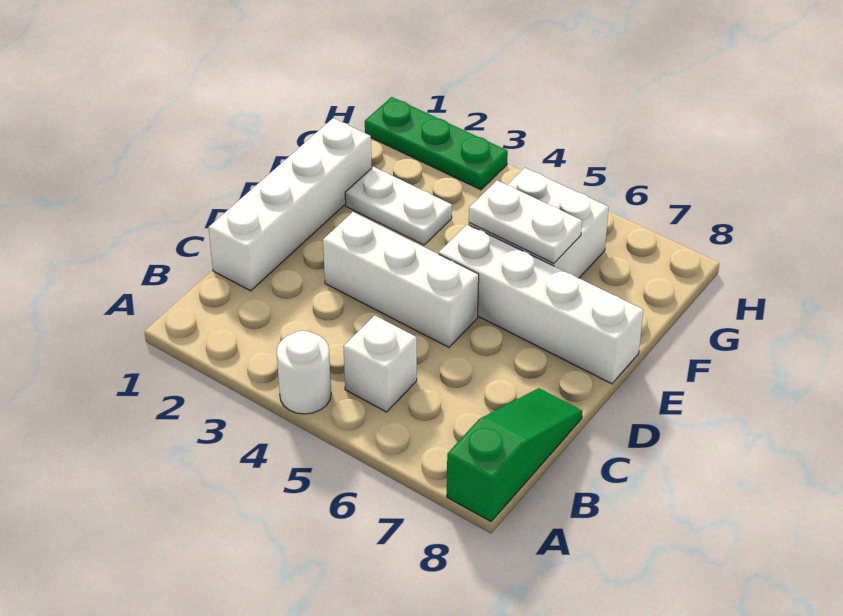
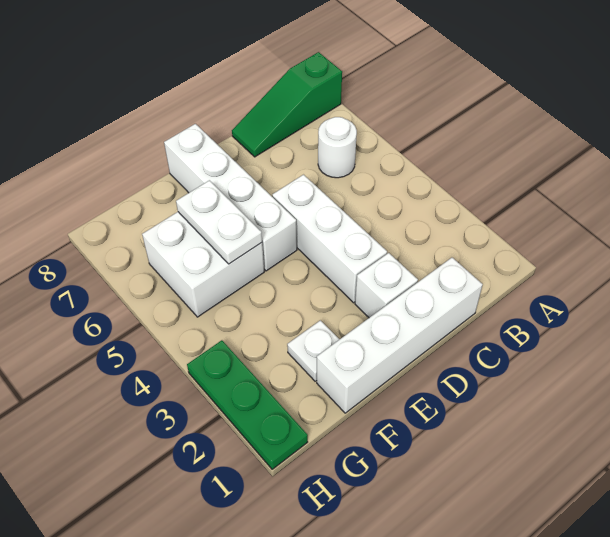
white 1x1 round brick [277,331,331,414] -> white 1x1 round brick moved to [318,117,357,178]
white 1x1 brick [343,315,417,412] -> white 1x1 brick moved to [355,253,418,318]
white 1x2 plate [345,167,452,245] -> white 1x1 plate [287,320,339,381]

